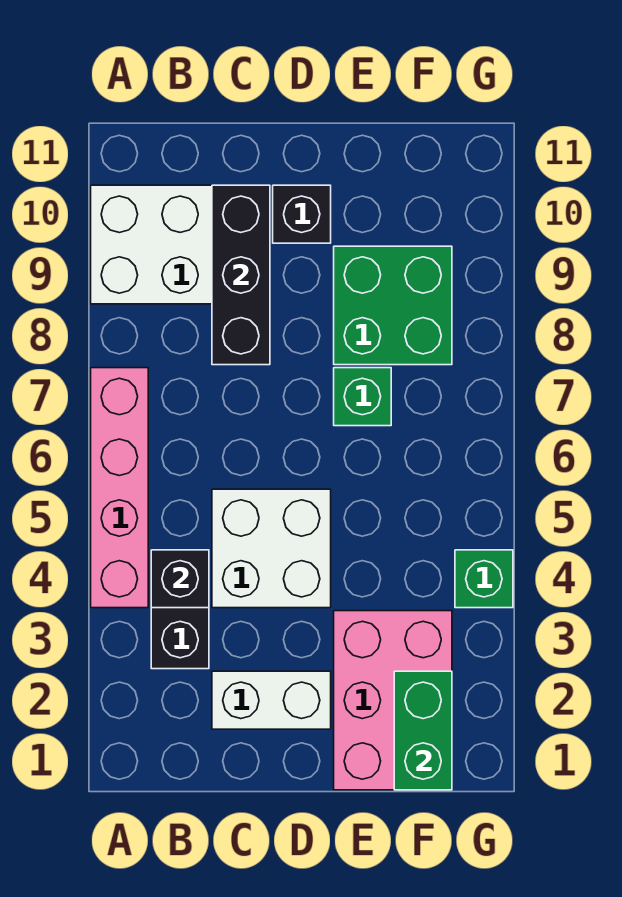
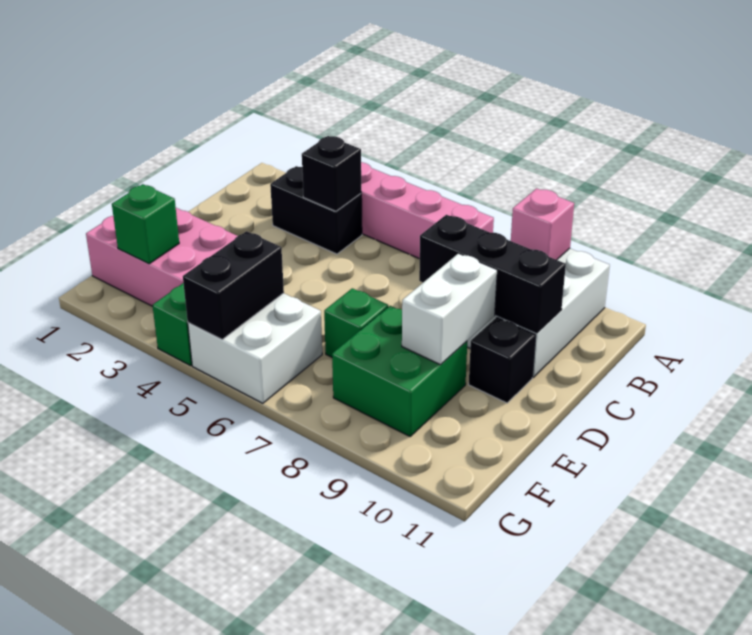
none -> pink 1x1 brick [511,188,574,260]
white 1x2 brick [212,671,331,729] -> white 1x2 brick moved to [402,253,497,365]
white 2x2 brick [212,489,331,608] -> white 2x2 brick moved to [188,293,322,403]
green 1x2 brick [394,671,452,790] -> green 1x1 brick [112,184,179,264]
none -> black 1x2 brick [183,231,284,339]

